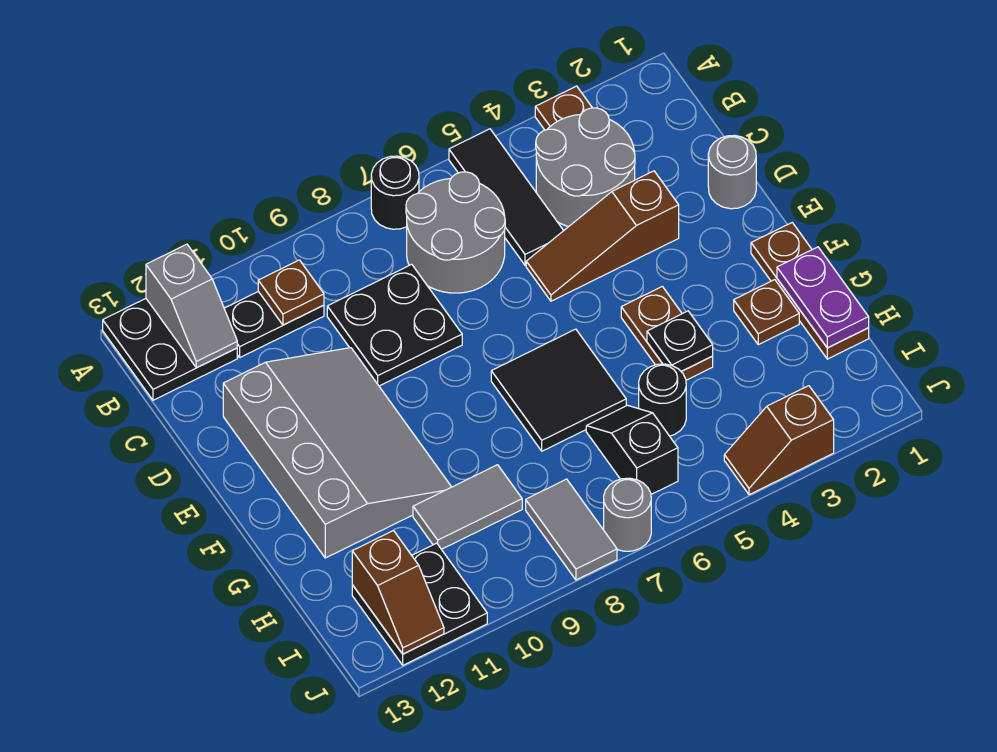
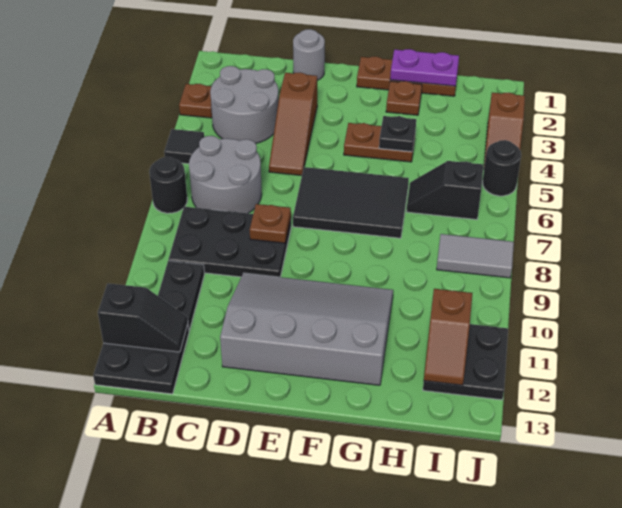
black 1x3 tile [449,129,564,265] -> black 1x1 tile [164,129,204,164]
grey 1x2 slope [146,244,237,368] -> black 1x2 slope [98,283,188,352]
brown 1x1 plate [258,260,324,325] -> brown 1x1 plate moved to [250,204,291,243]
black 2x2 plate [327,264,462,386] -> black 2x3 plate [169,207,291,277]
black 2x2 tile [491,329,626,451] -> black 2x3 tile [293,167,409,238]
black 1x1 round brick [639,364,686,436] -> black 1x1 round brick moved to [483,140,521,196]
grey 1x2 tile [413,465,522,549] -> none
brown 1x2 slope [352,530,444,654] -> brown 1x2 slope turned to [424,289,472,385]
grey 1x1 round brick [604,478,651,551] -> none

